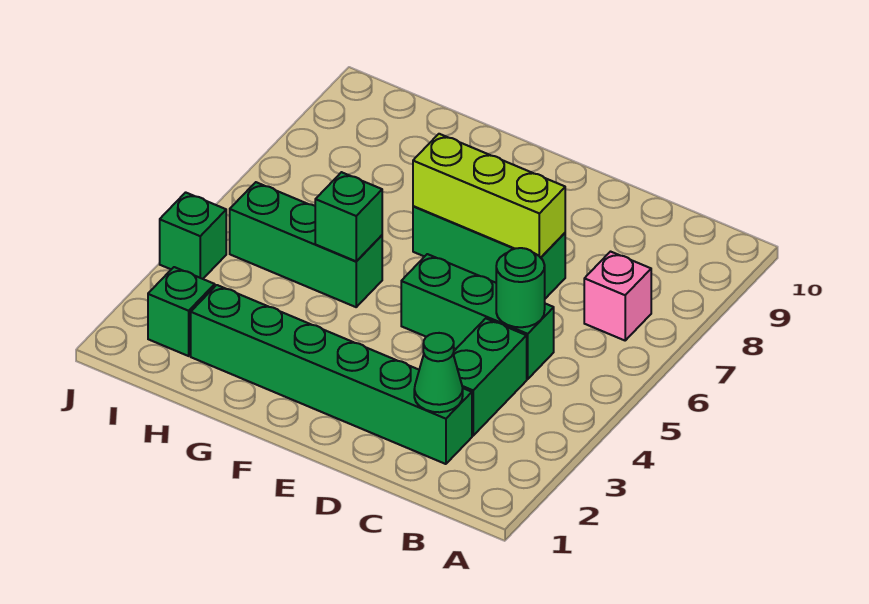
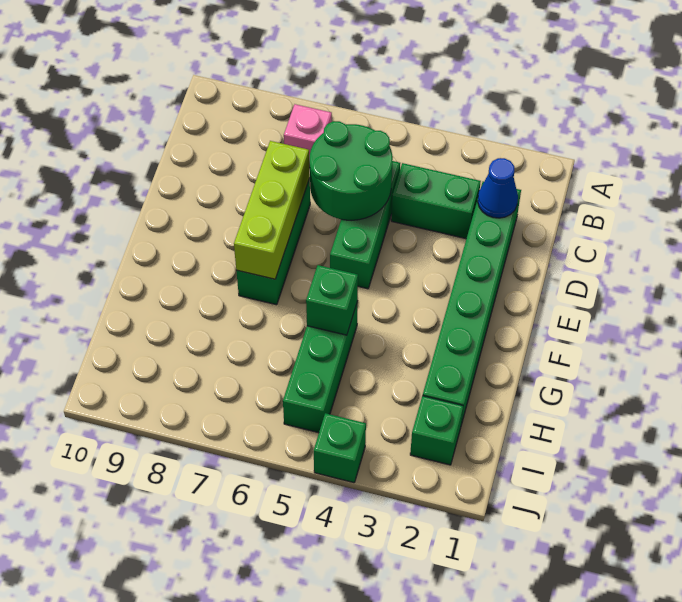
green 1x1 cone [414,333,463,412] -> blue 1x1 cone [478,158,518,218]
green 1x1 round brick [496,248,545,327] -> green 2x2 round brick [309,121,393,220]

